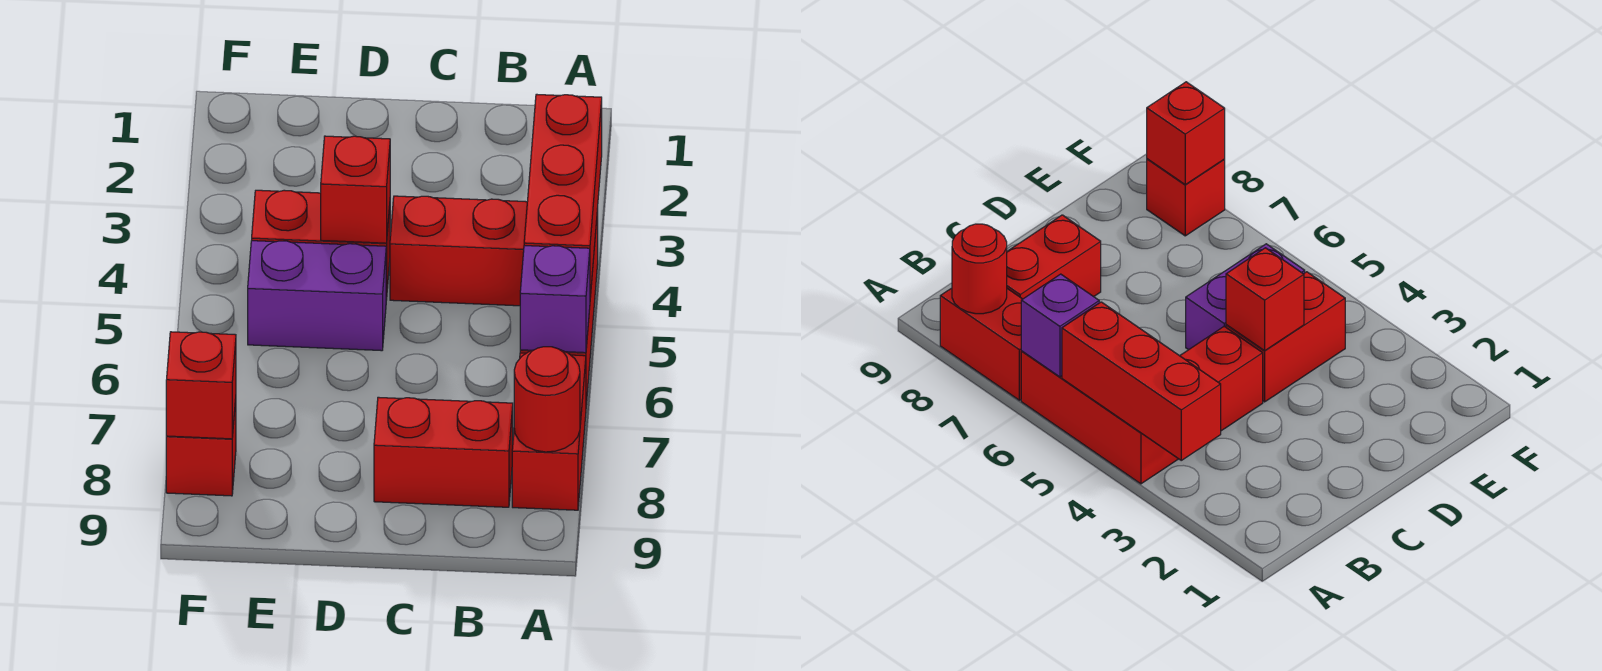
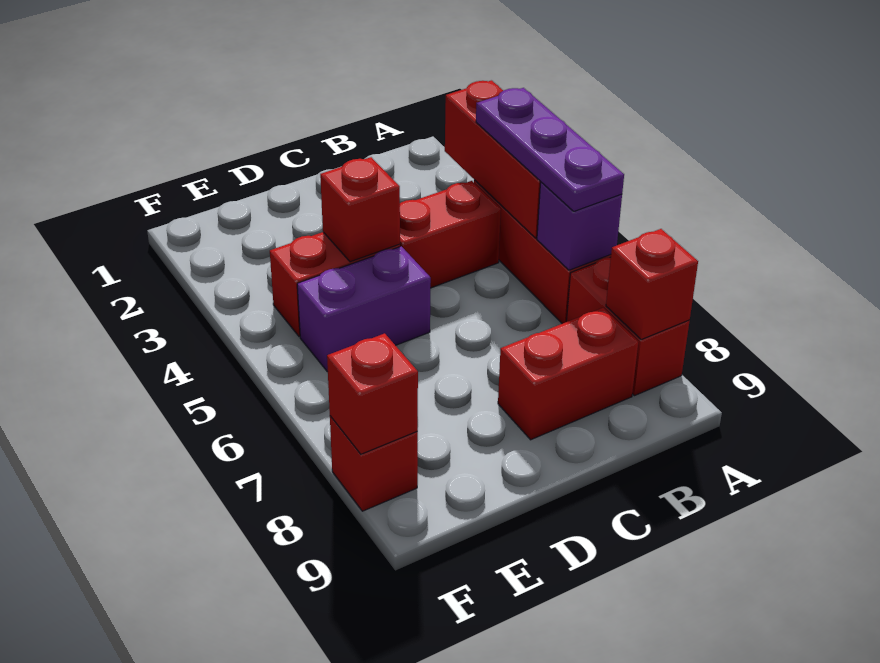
none -> purple 1x3 plate [476,88,624,211]
red 1x1 round brick [514,347,580,452] -> red 1x1 brick [606,229,698,340]

